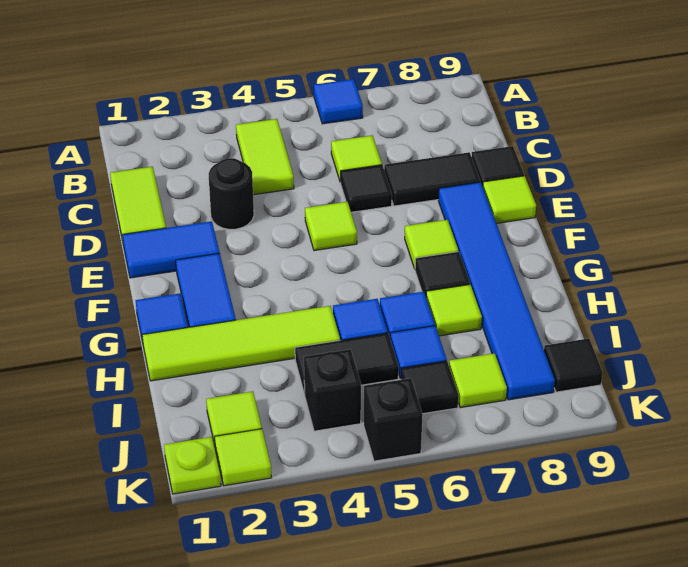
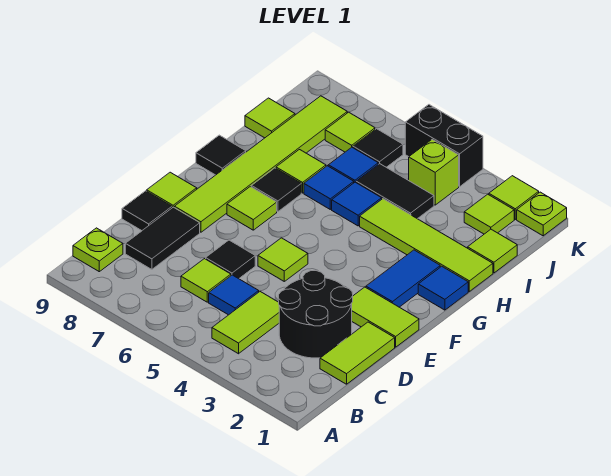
blue 1x1 tile [314,79,363,124] -> blue 1x1 tile moved to [209,275,259,315]
none -> lime 1x1 plate [73,228,123,272]
black 1x1 round brick [209,158,254,229] -> black 2x2 round brick [278,271,353,358]
black 1x2 tile [384,152,480,206] -> black 1x2 tile turned to [125,207,200,270]
blue 1x2 tile [122,221,219,278] -> lime 1x2 tile [352,287,419,347]
blue 1x6 tile [438,182,555,400] -> lime 1x6 tile [175,96,347,232]
none -> lime 1x1 tile [468,229,517,273]
none -> lime 1x1 tile [245,98,295,138]
black 1x1 brick [304,349,361,431] -> lime 1x1 brick [409,140,459,205]
black 1x1 tile [544,338,603,392] -> black 1x1 tile moved to [196,135,246,175]
black 1x1 brick [364,378,423,461] -> black 1x2 brick [405,105,483,186]

